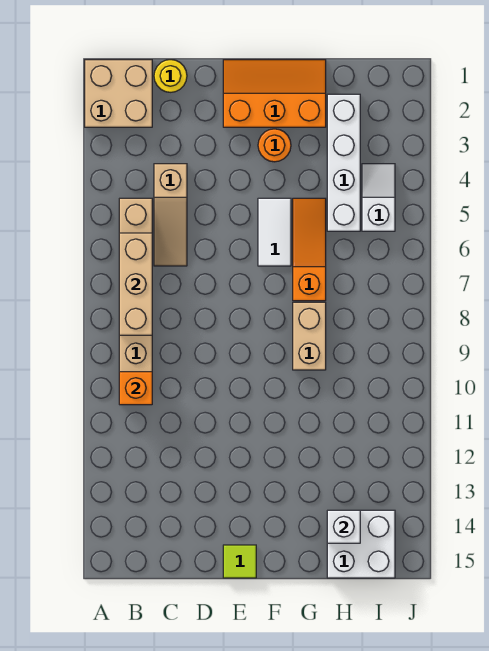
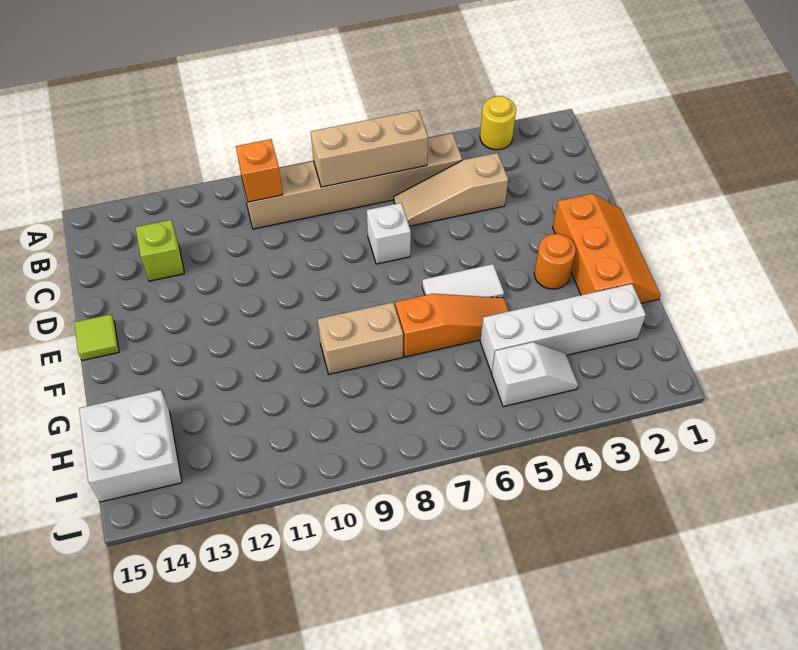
tan 2x2 brick [85,60,152,127] -> none
yellow 1x1 round brick [154,60,187,92] -> yellow 1x1 round brick moved to [480,96,516,150]
none -> lime 1x1 brick [135,220,184,281]
white 1x1 brick [327,510,360,543] -> white 1x1 brick moved to [367,203,411,264]

